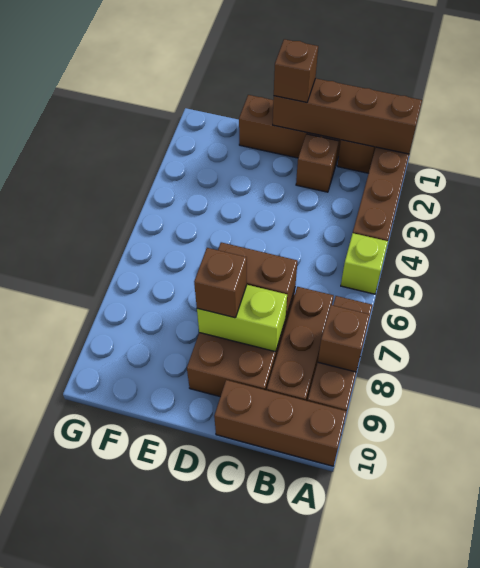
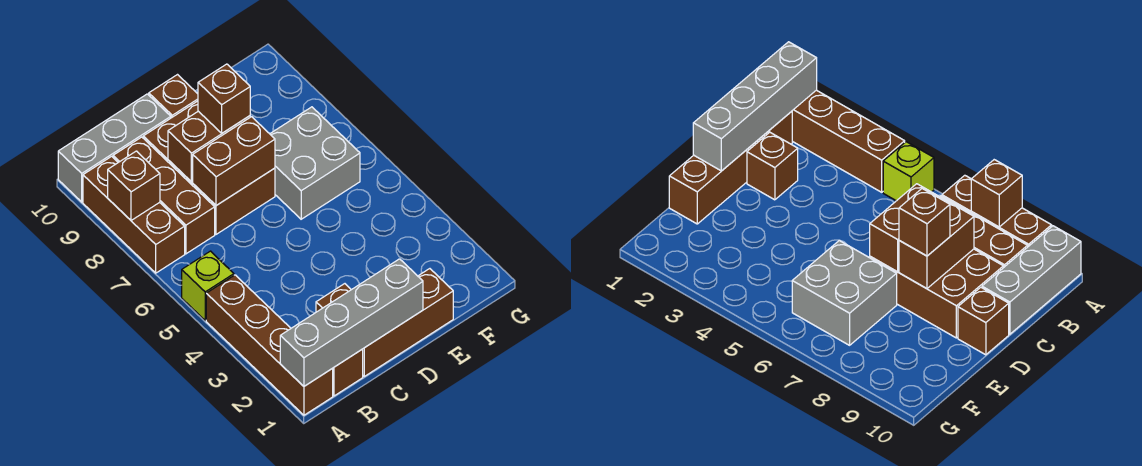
brown 1x4 brick [273,78,422,154] -> grey 1x4 brick [280,259,423,386]
brown 1x3 brick [214,380,347,466] -> grey 1x3 brick [58,94,171,202]
lime 1x2 brick [197,285,287,352] -> brown 1x2 brick [168,111,250,182]
brown 1x1 brick [274,39,318,102] -> brown 1x1 brick moved to [149,75,198,118]
none -> grey 2x2 brick [270,107,360,219]

